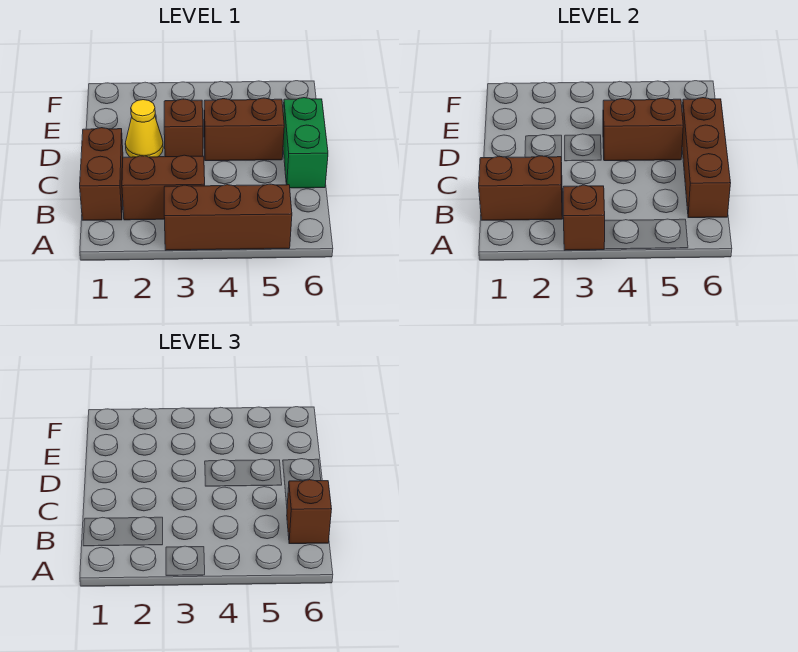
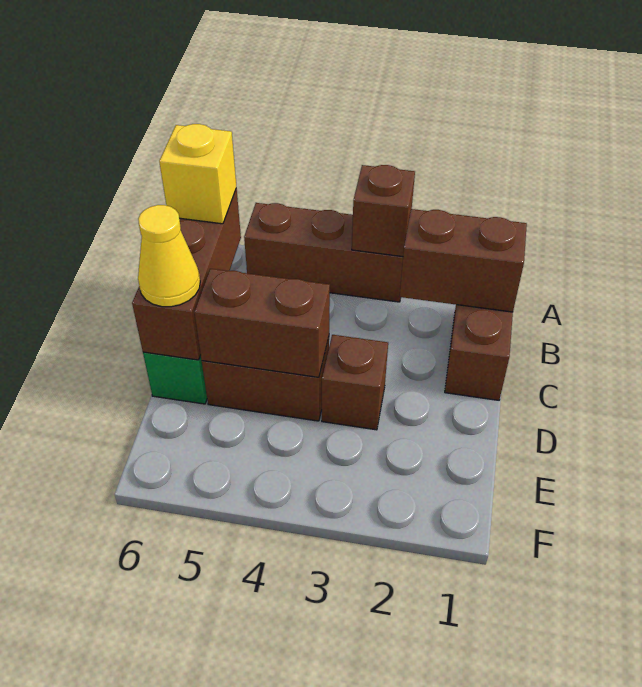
brown 1x2 brick [122,155,205,220] -> none
brown 1x1 brick [287,480,332,544] -> yellow 1x1 brick [159,124,236,224]
yellow 1x1 cone [125,100,163,157] -> yellow 1x1 cone moved to [138,205,200,307]

